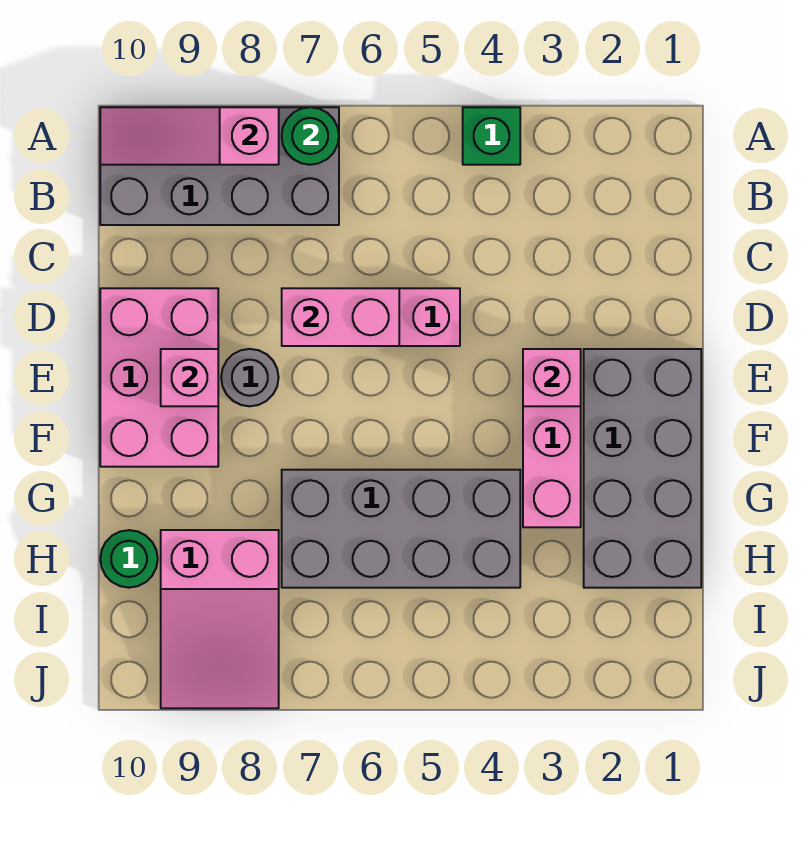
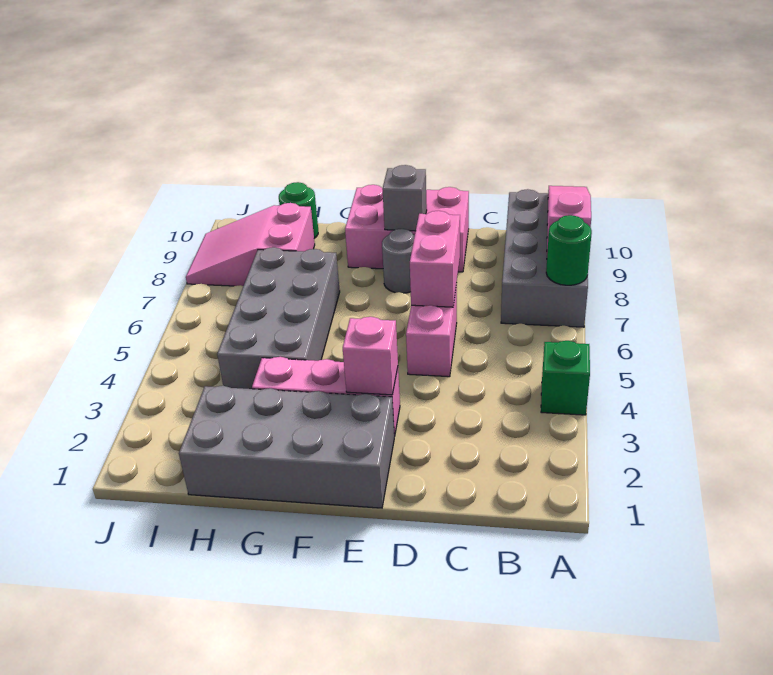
pink 1x1 brick [161,349,218,406] -> grey 1x1 brick [382,165,427,231]

